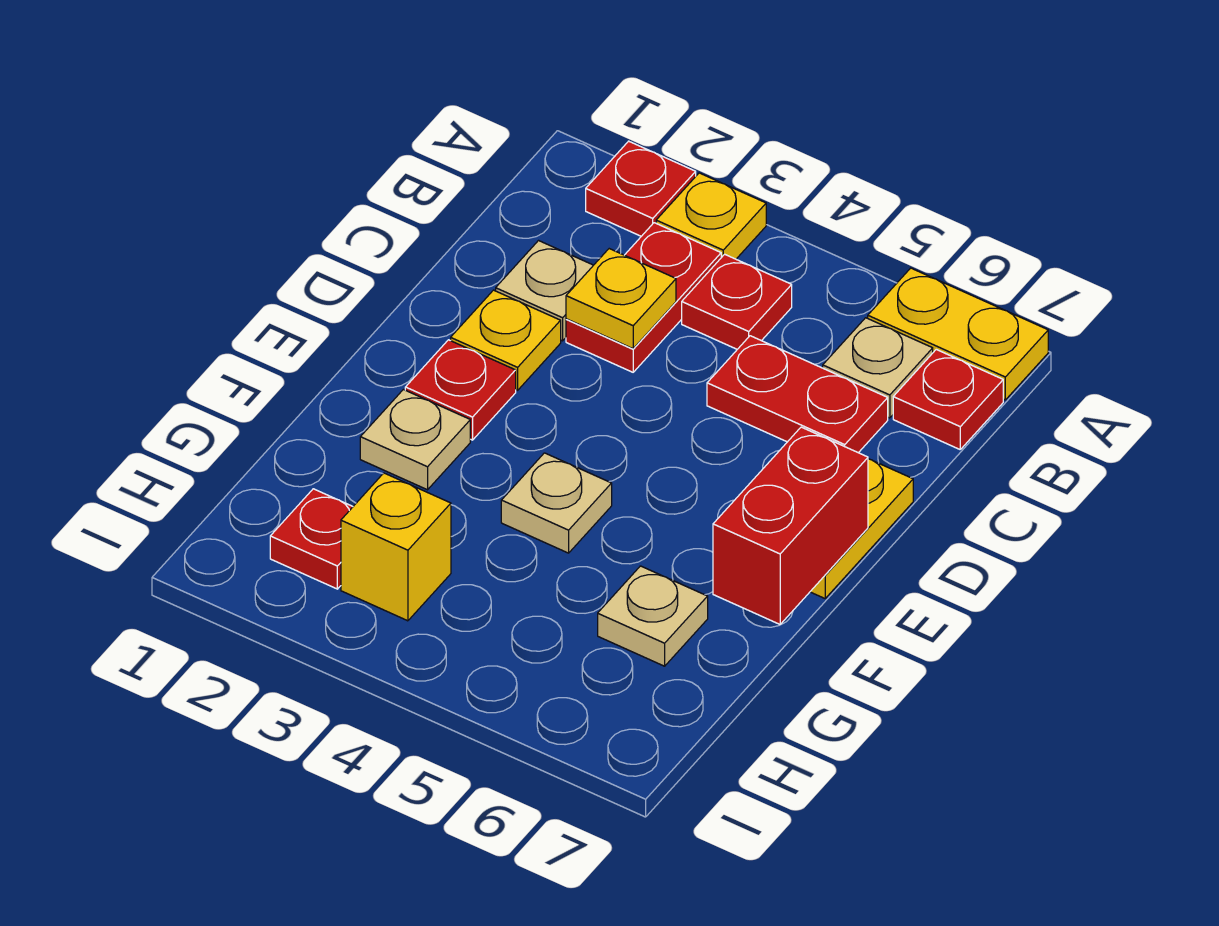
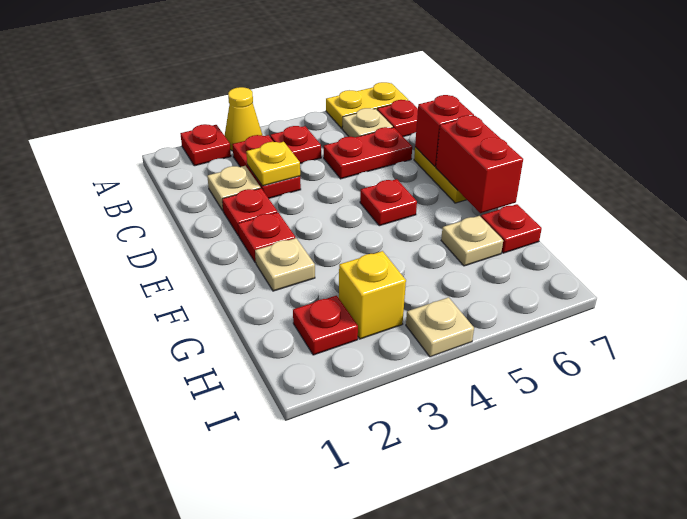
yellow 1x1 plate [656,173,766,259] -> yellow 1x1 cone [224,87,262,151]
yellow 1x1 plate [451,290,561,390] -> red 1x1 plate [222,188,277,236]
none -> red 1x1 brick [415,95,474,167]
none -> red 1x1 plate [360,179,417,226]
tan 1x1 plate [501,453,612,553] -> tan 1x1 plate moved to [406,297,474,357]
none -> red 1x1 plate [481,204,542,253]

